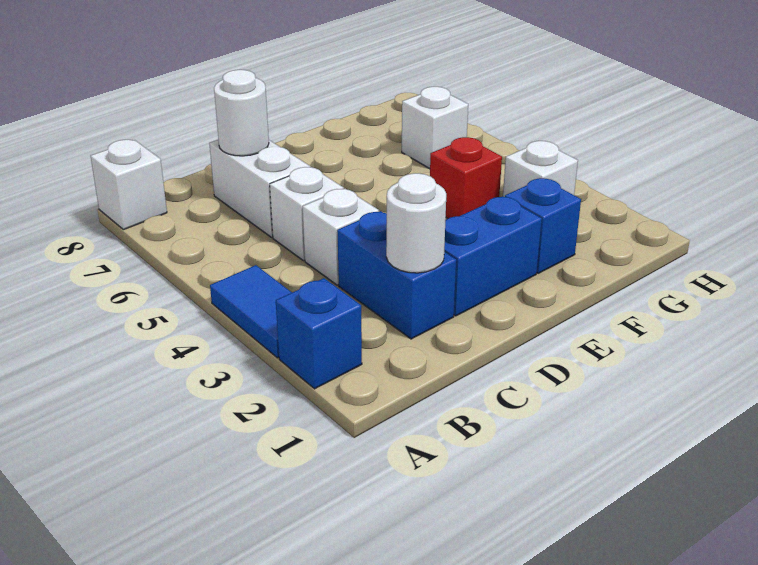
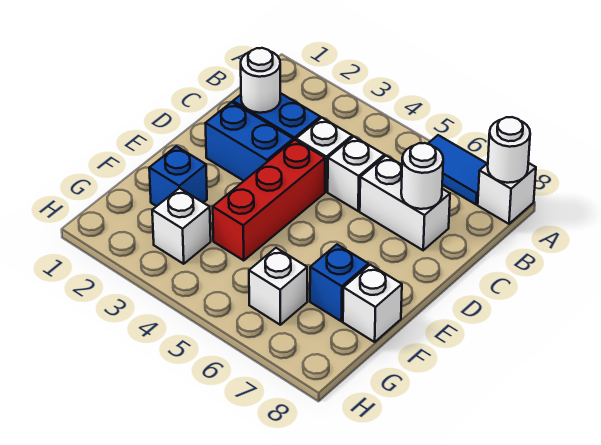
blue 1x1 brick [276,278,362,389] -> blue 1x1 brick moved to [310,245,368,321]
blue 1x2 tile [210,265,292,358] -> blue 1x2 tile moved to [428,135,487,204]
none -> white 1x1 round brick [488,117,530,183]
blue 1x2 brick [444,196,542,316] -> blue 1x2 brick turned to [205,102,293,181]
red 1x1 brick [430,137,502,218] -> red 1x3 brick [213,140,325,260]
none -> white 1x1 brick [343,265,402,342]

